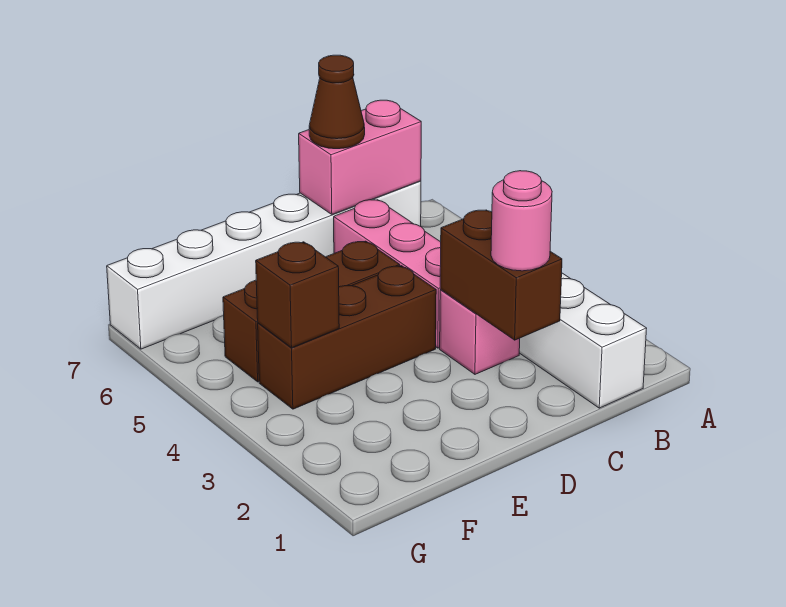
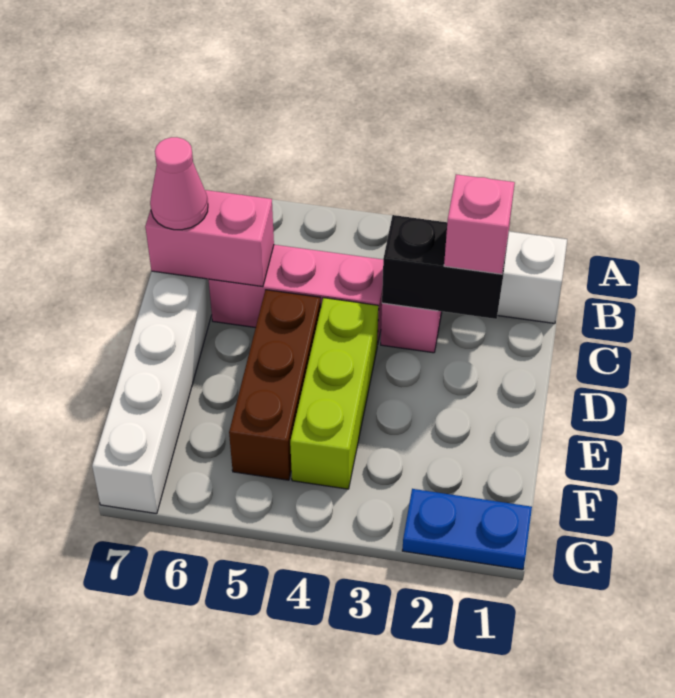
pink 1x2 brick [299,100,421,214] -> pink 1x2 brick turned to [145,190,274,287]
brown 1x2 brick [440,210,562,340] -> black 1x2 brick [382,215,508,319]
pink 1x1 round brick [491,171,552,271] -> pink 1x1 brick [444,174,515,274]
brown 1x1 cone [309,55,365,149] -> pink 1x1 cone [150,137,208,230]
brown 1x3 brick [258,266,436,409] -> lime 1x3 brick [290,298,379,489]
brown 1x1 brick [256,242,339,348] -> none
none -> blue 1x2 plate [402,489,532,570]

